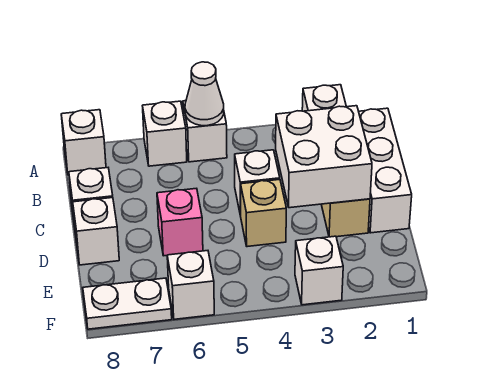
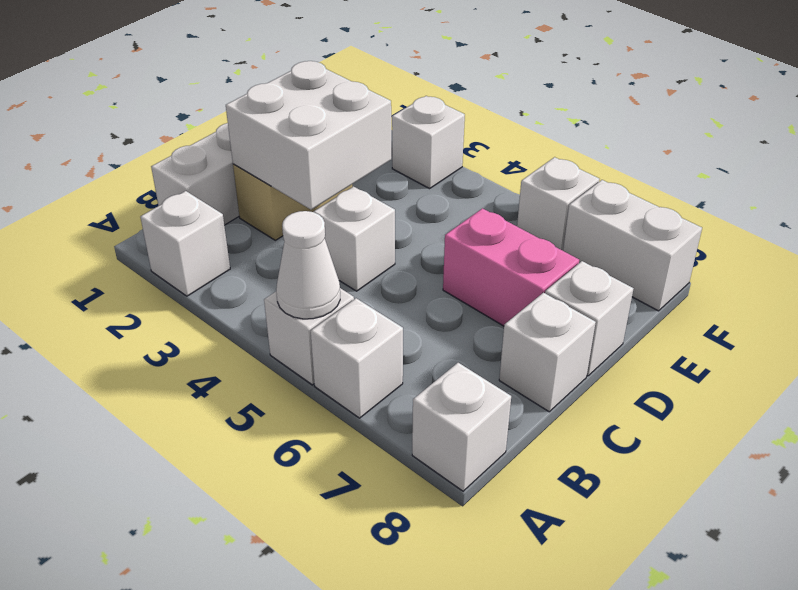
tan 1x1 brick [241,180,286,247] -> none
pink 1x1 brick [157,188,203,256] -> pink 1x2 brick [443,208,579,326]
white 1x2 plate [83,278,172,329] -> white 1x2 brick [563,180,702,311]

